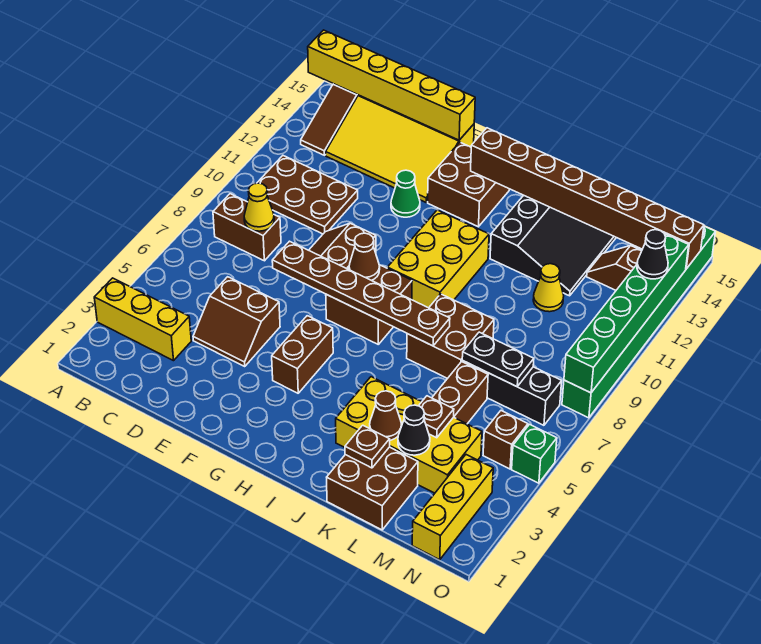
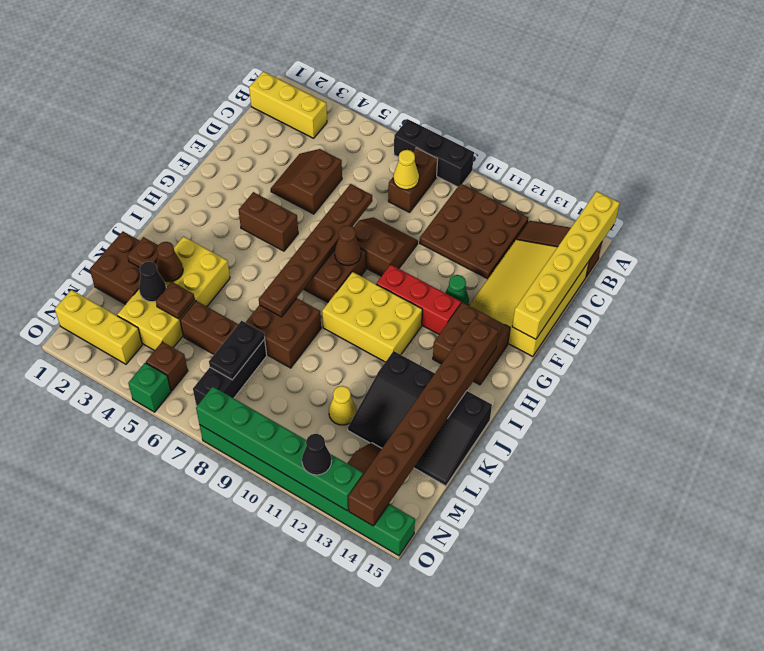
yellow 1x3 brick [94,278,191,361] -> yellow 1x3 brick turned to [249,71,327,138]
none -> black 1x3 brick [394,119,474,187]
brown 2x3 plate [257,156,358,234] -> brown 3x3 plate [420,183,528,279]
none -> red 1x3 brick [376,265,461,334]

